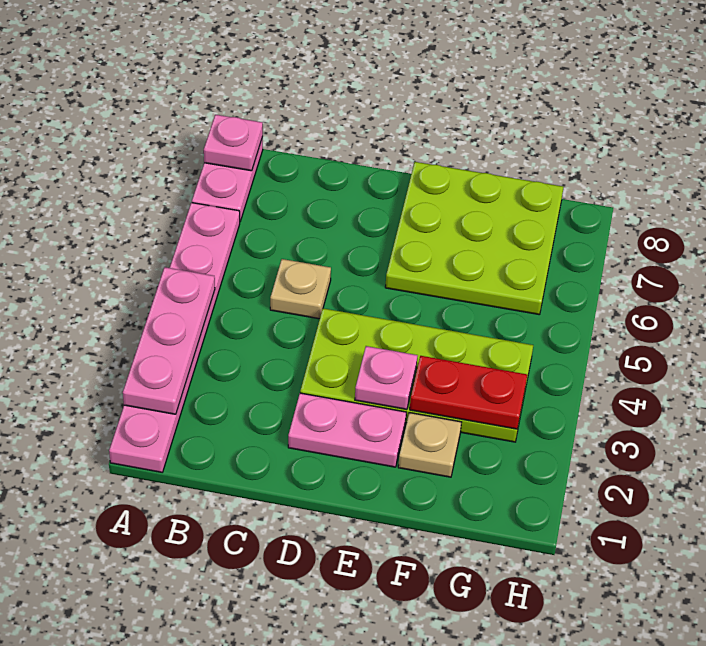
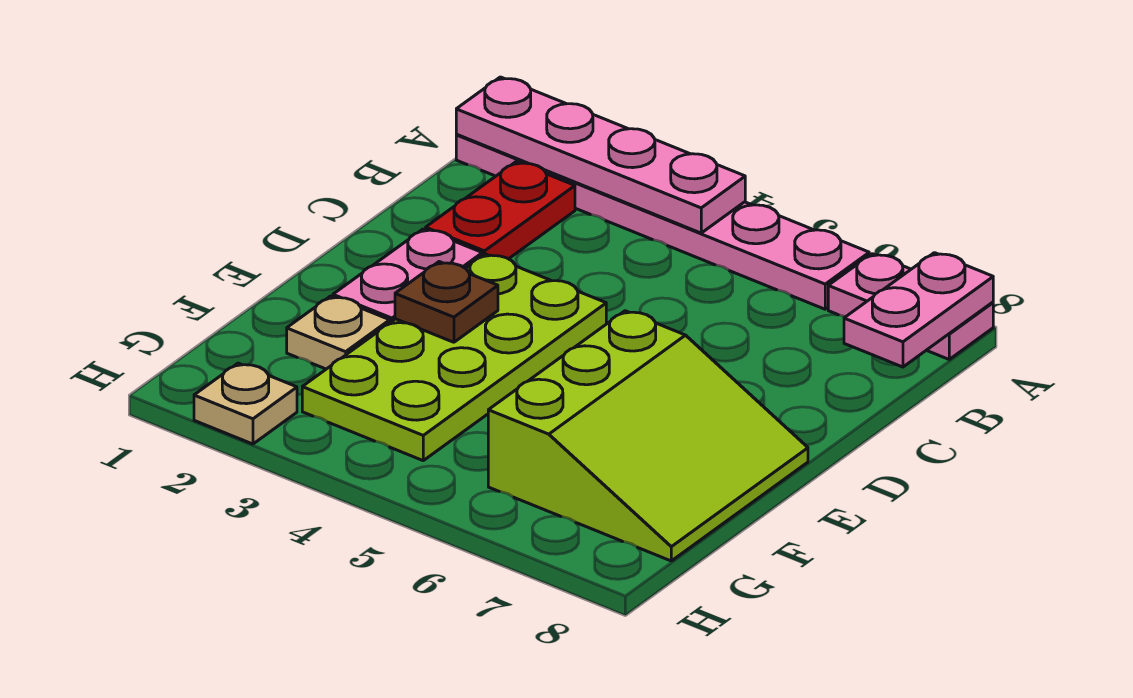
pink 1x3 plate [123,267,215,414] -> pink 1x4 plate [456,77,745,233]
pink 1x1 plate [204,115,263,171] -> pink 1x2 plate [844,253,993,367]
tan 1x1 plate [270,259,331,319] -> tan 1x1 plate moved to [194,363,297,444]
pink 1x1 plate [355,346,418,409] -> brown 1x1 plate [395,262,498,342]
lime 3x3 plate [385,162,563,315] -> lime 3x3 slope [488,311,808,561]
red 1x2 plate [410,356,527,429] -> red 1x2 plate moved to [426,162,575,259]

